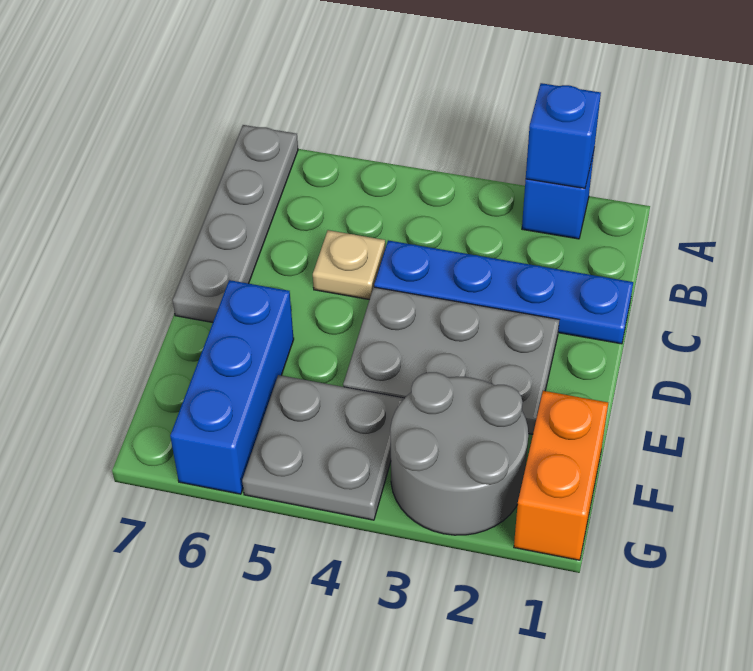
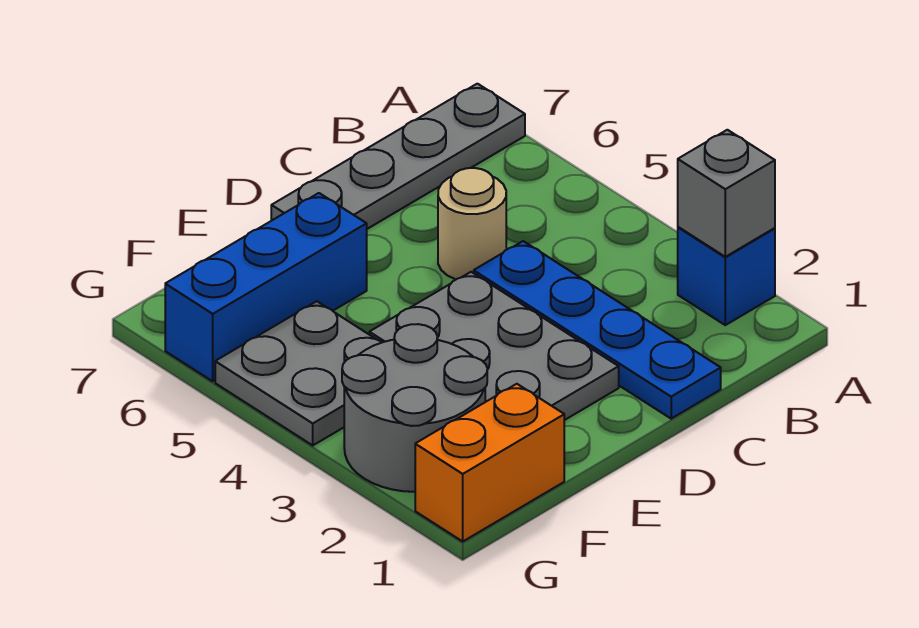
blue 1x1 brick [526,83,601,188] -> grey 1x1 brick [678,130,775,257]
tan 1x1 plate [313,230,385,300] -> tan 1x1 round brick [438,168,506,279]

